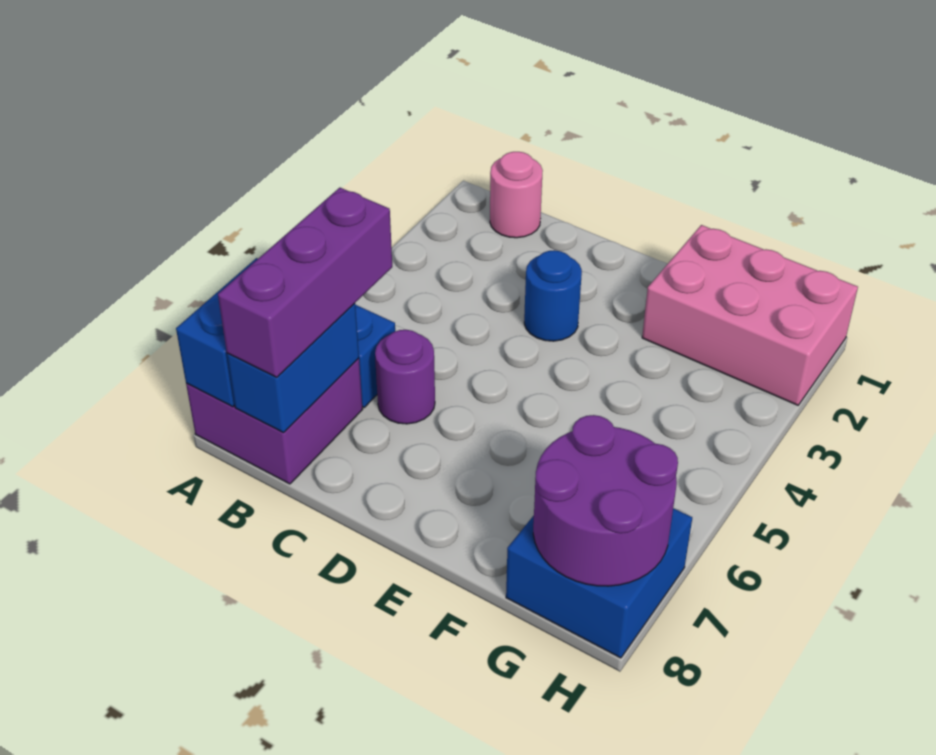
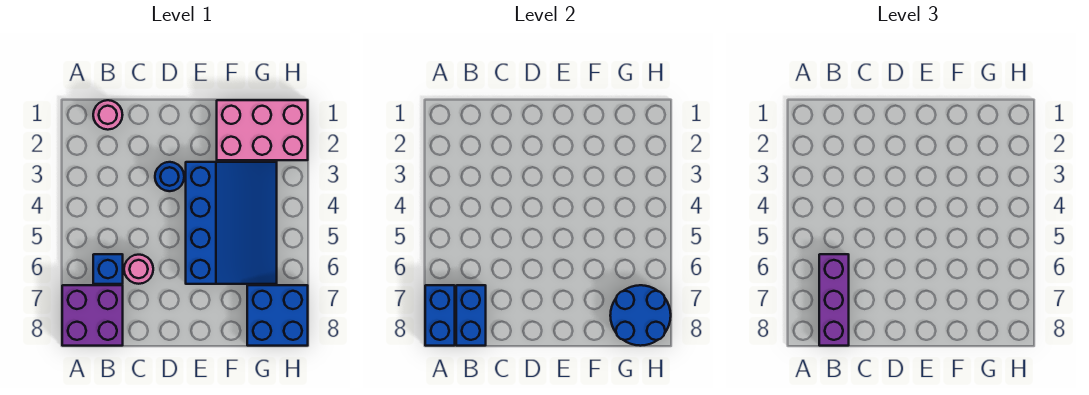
purple 1x1 round brick [375,330,435,424] -> pink 1x1 round brick [124,255,153,284]
none -> blue 3x4 slope [186,162,277,284]
purple 2x2 round brick [533,415,678,586] -> blue 2x2 round brick [610,285,671,346]

